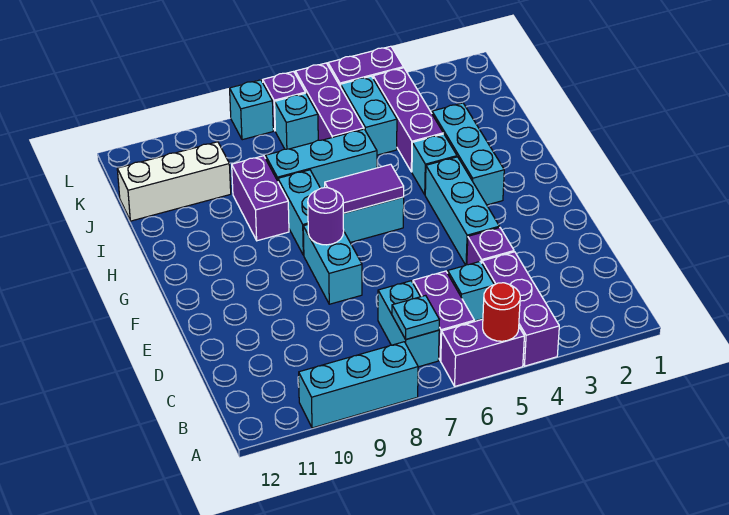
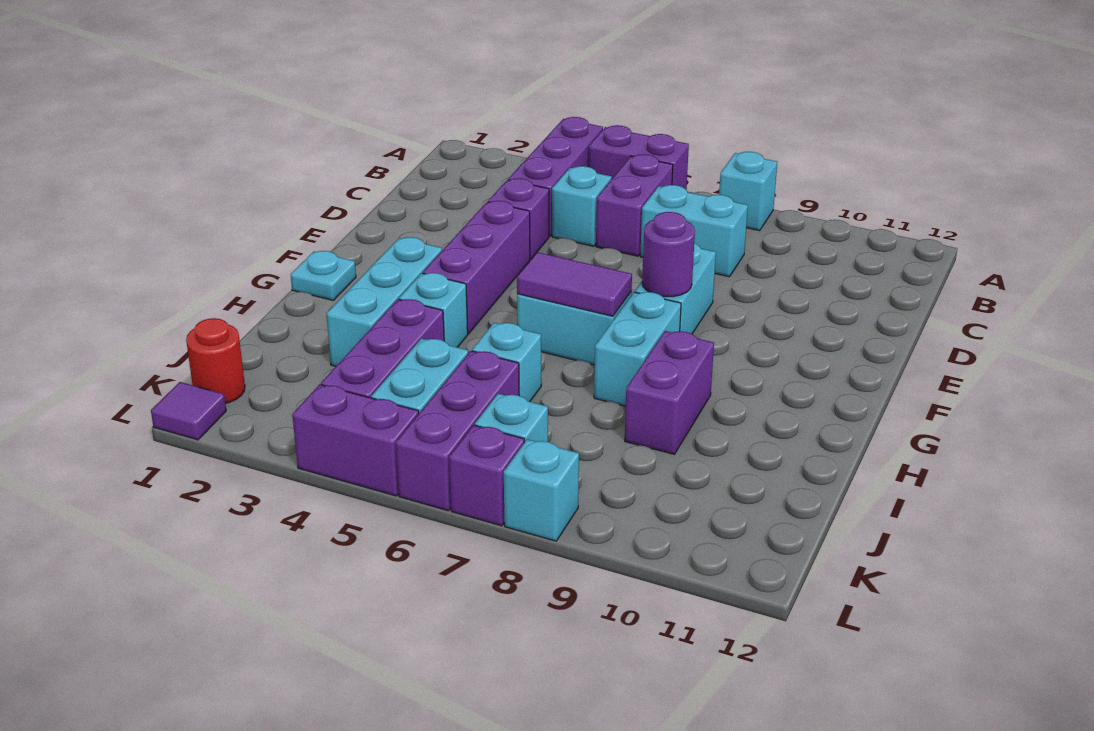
red 1x1 round brick [483,283,520,341] -> red 1x1 round brick moved to [186,318,245,403]
cyan 1x3 brick [299,342,418,428] -> cyan 1x1 brick [719,152,777,231]
cyan 1x2 brick [378,281,439,367] -> cyan 1x2 brick turned to [640,185,748,277]
cyan 1x1 plate [392,295,439,339] -> cyan 1x1 plate moved to [291,251,356,300]
cyan 1x3 brick [425,157,499,265] -> purple 1x3 brick [423,201,530,334]
cyan 1x3 brick [266,129,377,188] -> cyan 1x1 brick [472,323,541,402]
white 1x3 brick [117,142,231,221] -> none
none -> purple 1x1 tile [151,382,226,440]

